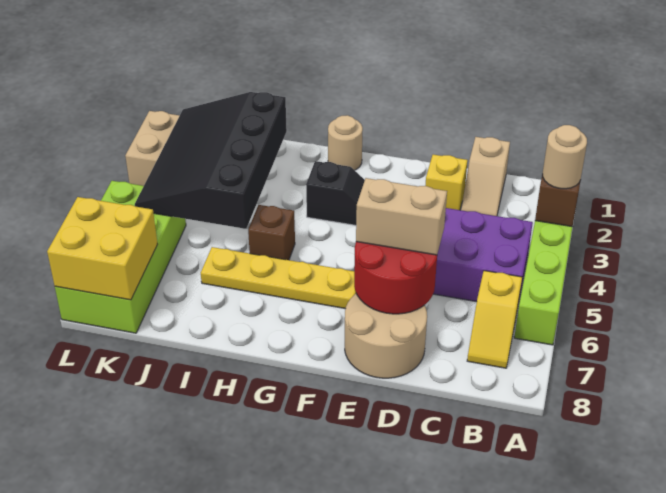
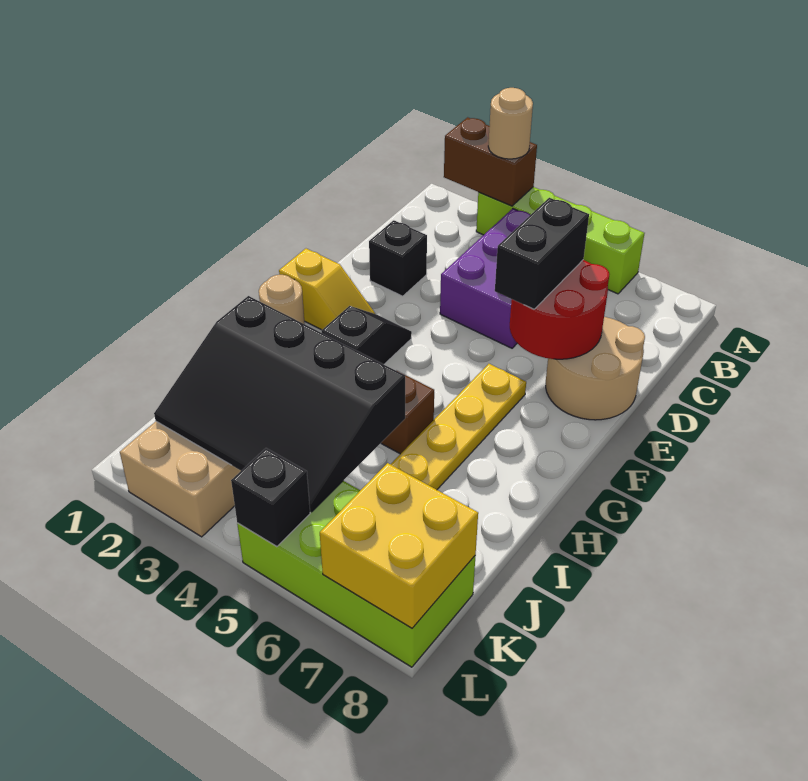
yellow 1x2 slope [467,271,522,368] -> yellow 1x2 slope moved to [279,249,375,330]
tan 1x2 slope [461,137,510,216] -> none
yellow 1x1 brick [425,155,468,210] -> black 1x1 brick [369,220,427,296]
tan 1x2 brick [356,178,447,255] -> black 1x2 brick [495,198,589,309]
none -> black 1x1 brick [231,448,310,547]

